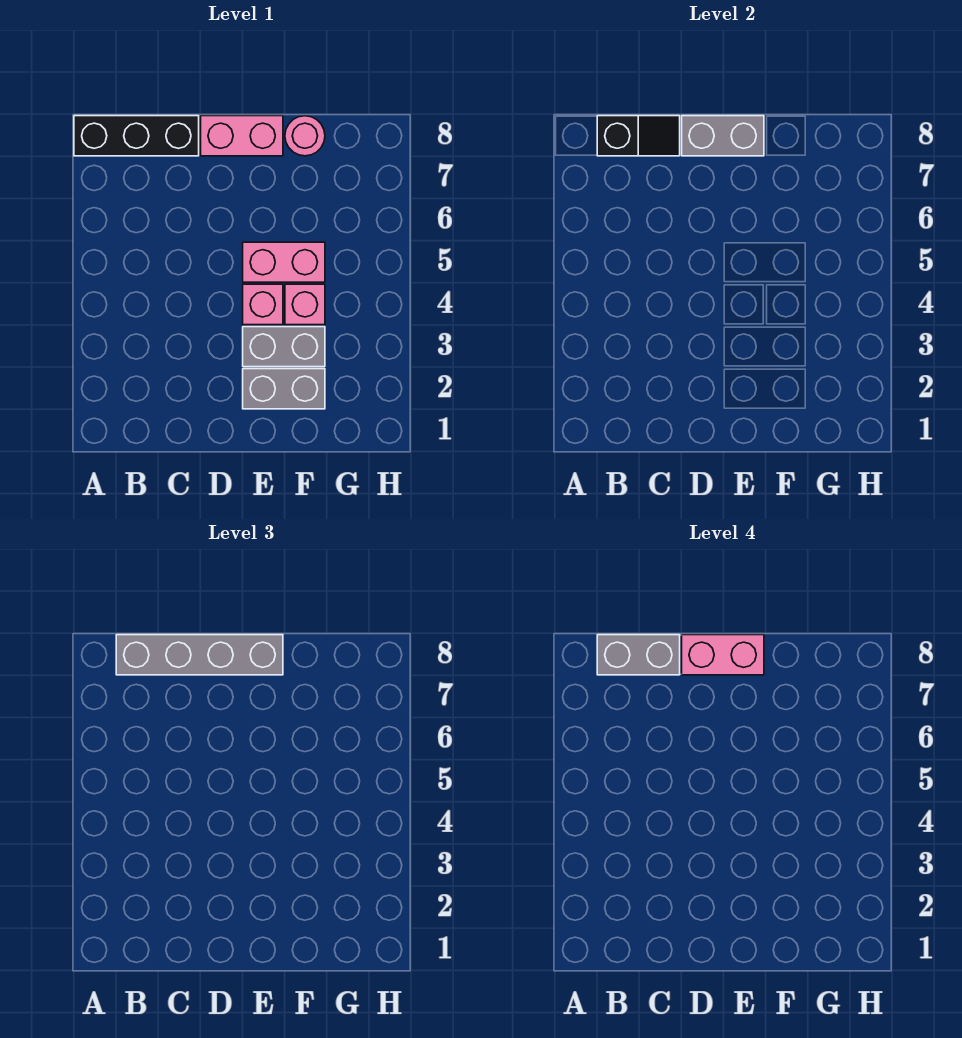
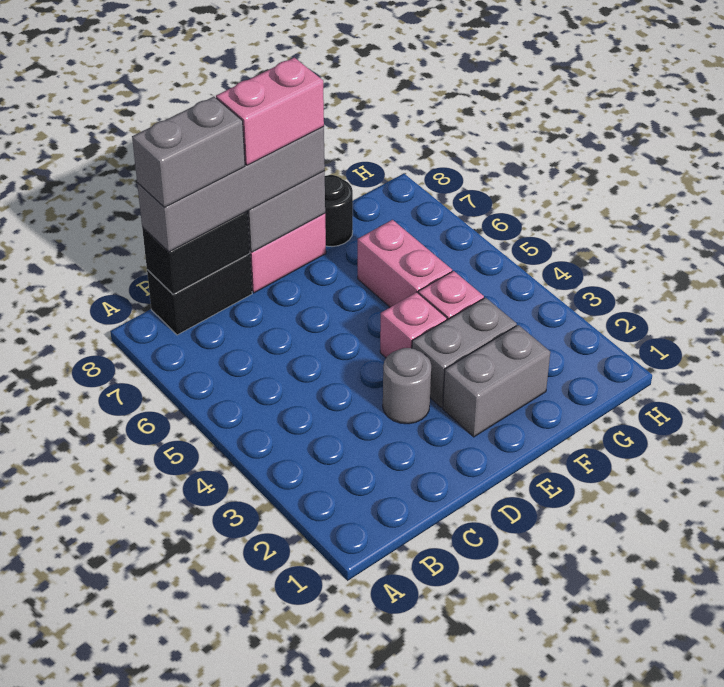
black 1x3 brick [74,116,199,156] -> black 1x2 brick [147,254,252,335]
black 1x2 slope [597,116,680,156] -> black 1x2 brick [142,211,250,295]
none -> grey 1x1 round brick [383,348,431,424]
pink 1x2 brick [243,242,325,282] -> pink 1x2 brick turned to [358,220,452,307]
pink 1x1 round brick [285,116,325,156] -> black 1x1 round brick [325,175,353,247]

